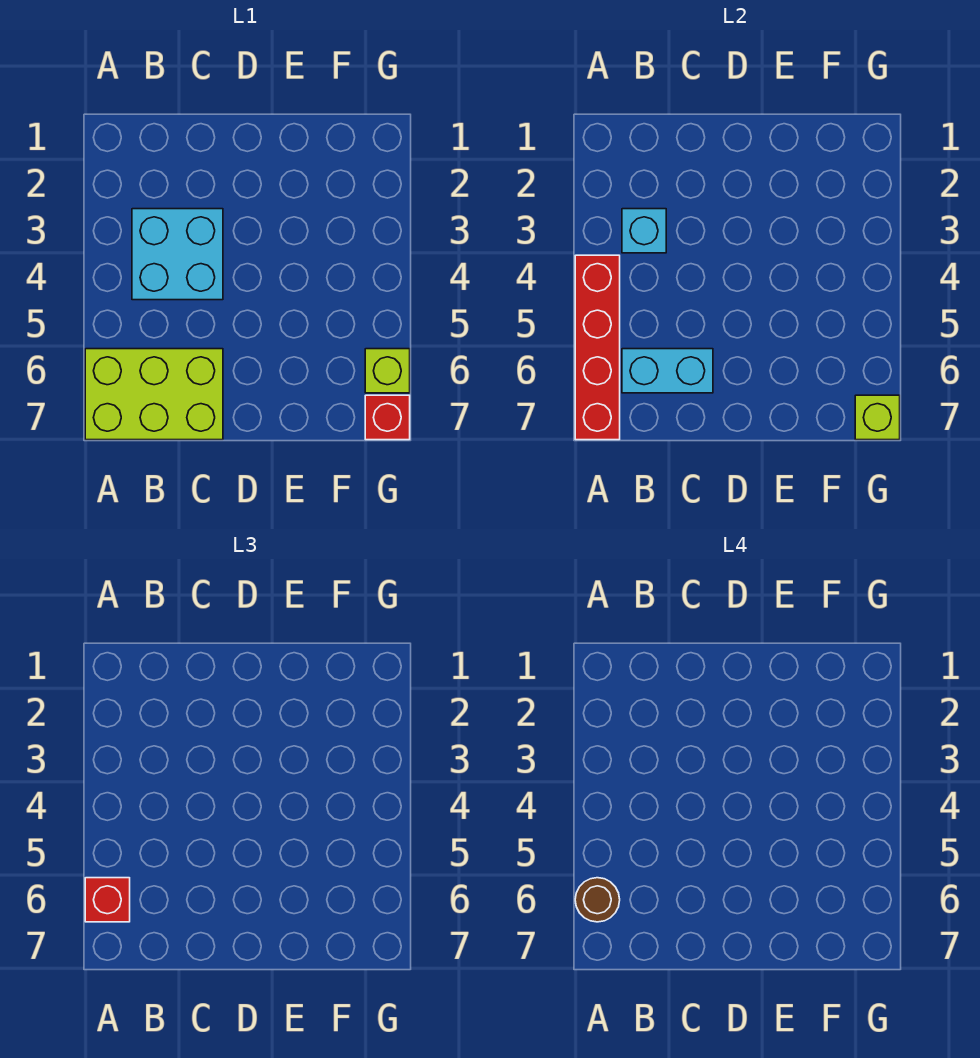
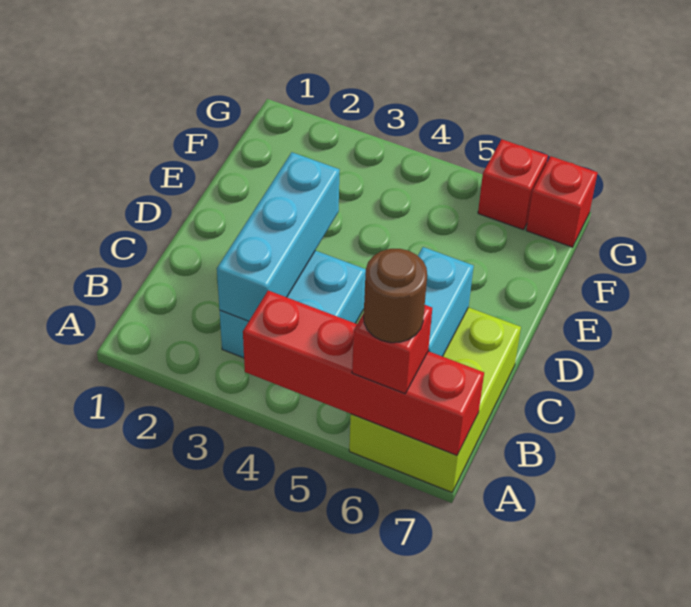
cyan 1x1 brick [622,209,666,253] -> cyan 1x3 brick [217,152,340,321]
lime 1x1 brick [365,349,410,393] -> red 1x1 brick [478,139,548,230]
lime 1x1 brick [855,395,900,440] -> none

